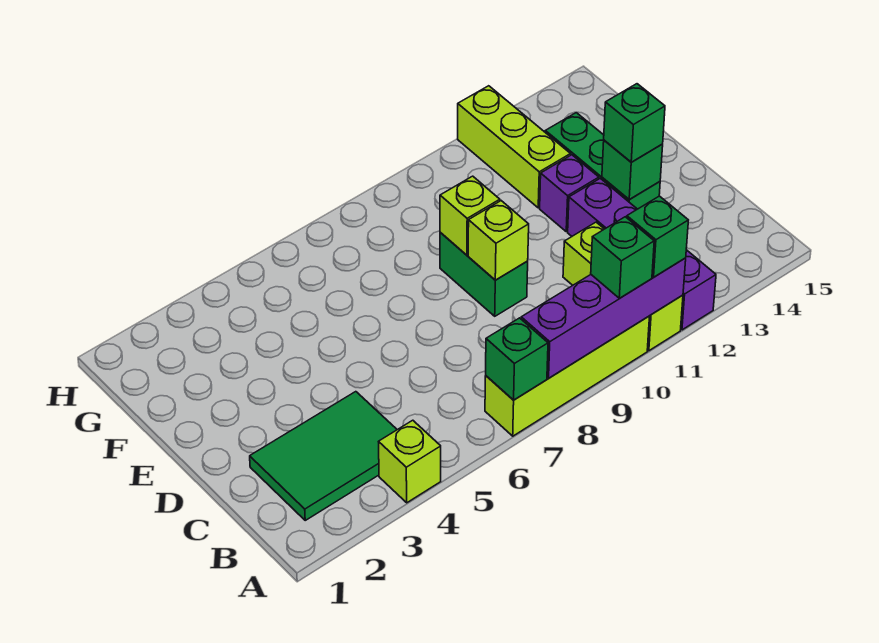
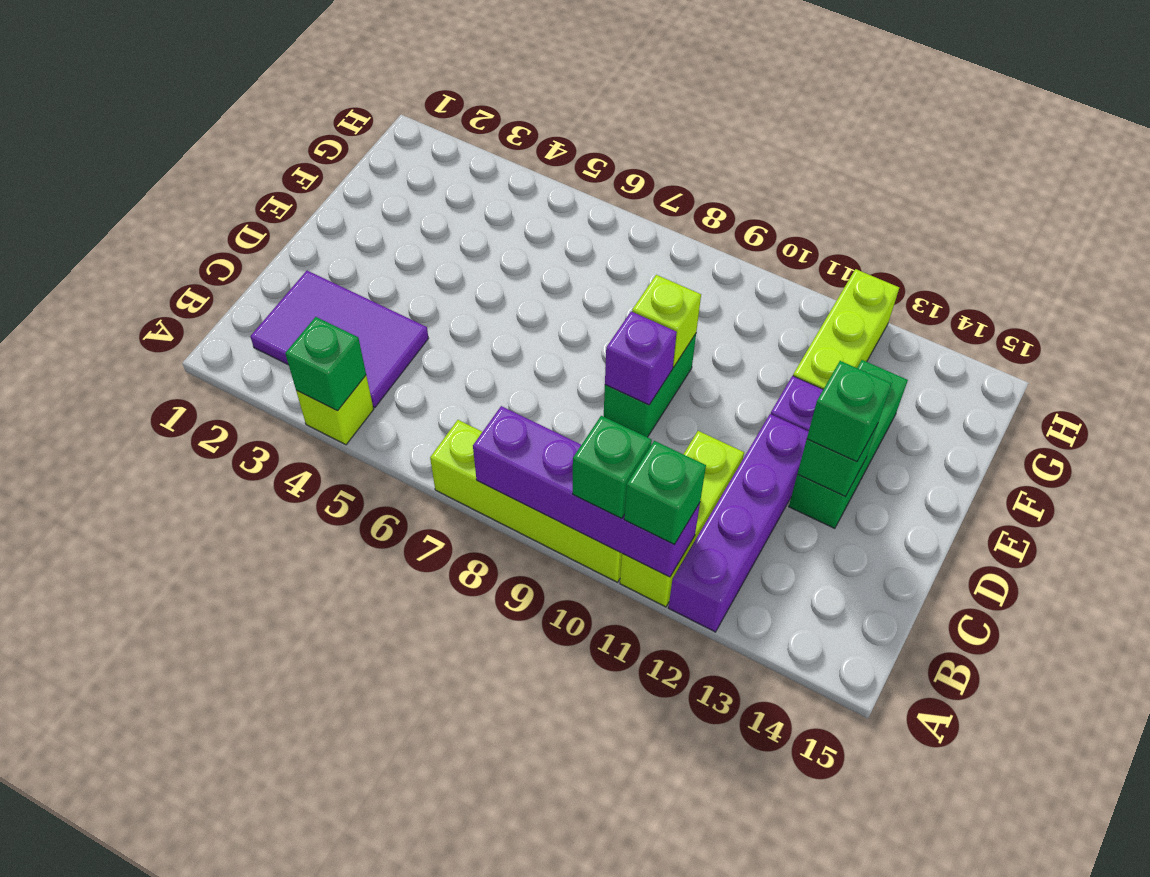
green 1x1 brick [486,318,548,400] -> green 1x1 brick moved to [285,317,366,411]
green 2x3 tile [250,392,397,520] -> purple 2x3 tile [250,271,429,407]
lime 1x1 brick [468,201,529,280] -> purple 1x1 brick [605,311,677,405]

